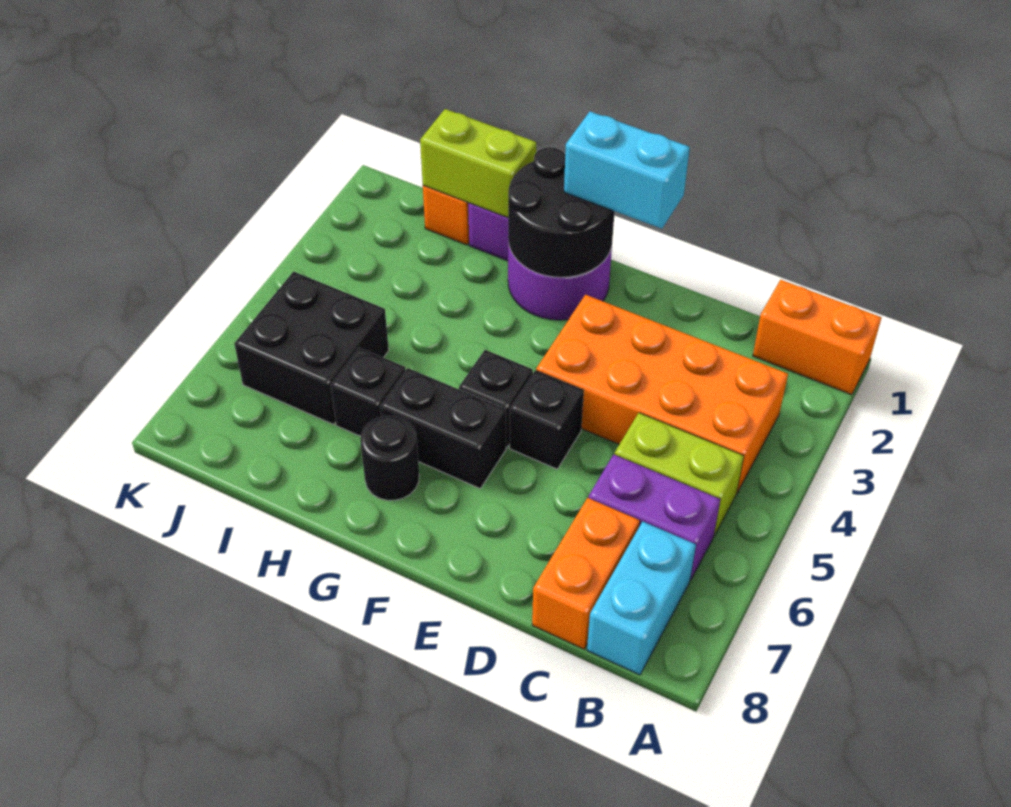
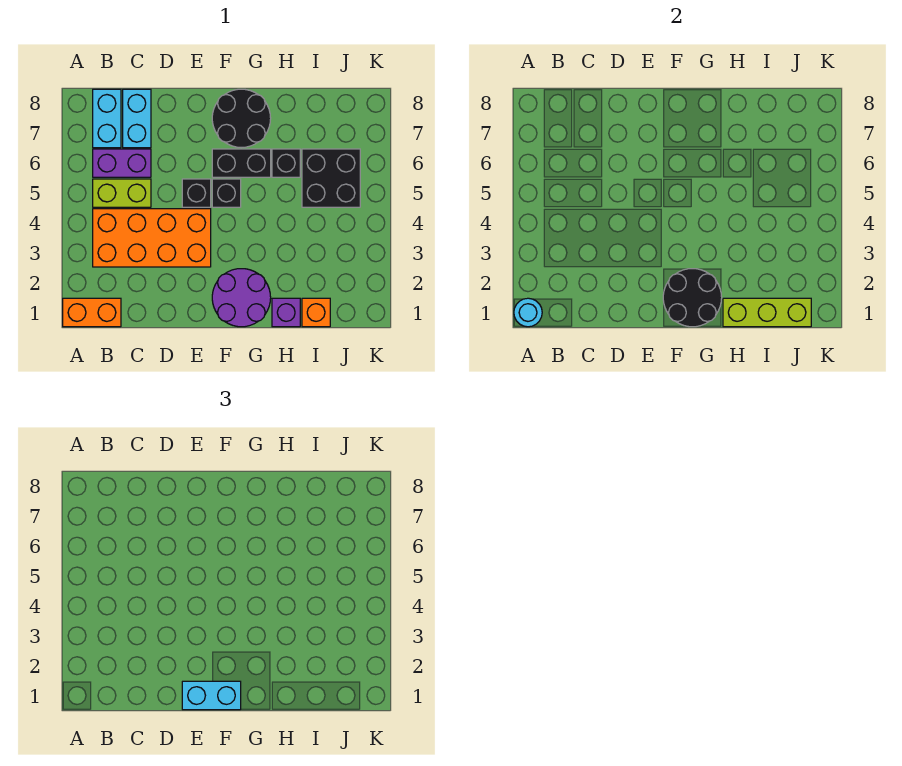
none -> cyan 1x1 round brick [514,298,542,327]
orange 1x2 brick [532,498,640,649] -> cyan 1x2 brick [123,89,151,148]
black 1x1 round brick [360,416,419,500] -> black 2x2 round brick [212,89,271,148]
lime 1x2 brick [420,109,536,217] -> lime 1x3 brick [723,298,811,327]

